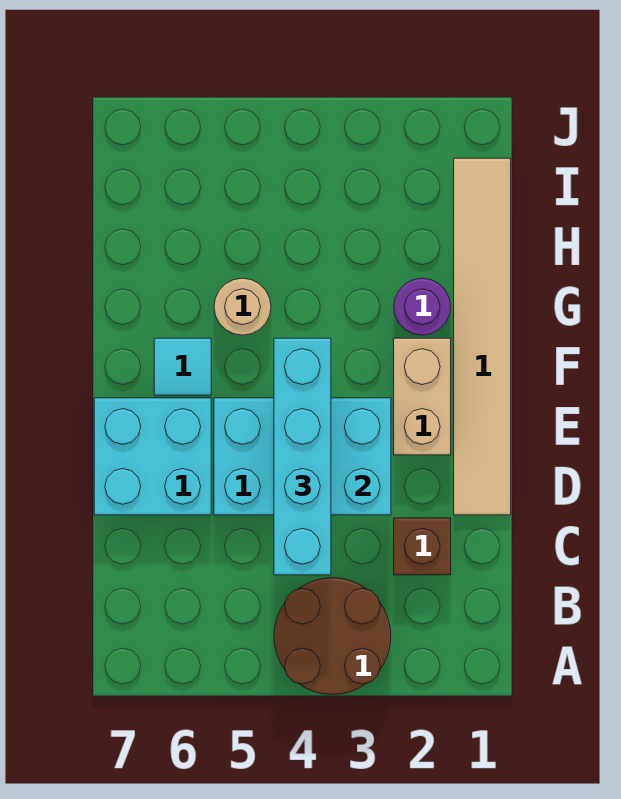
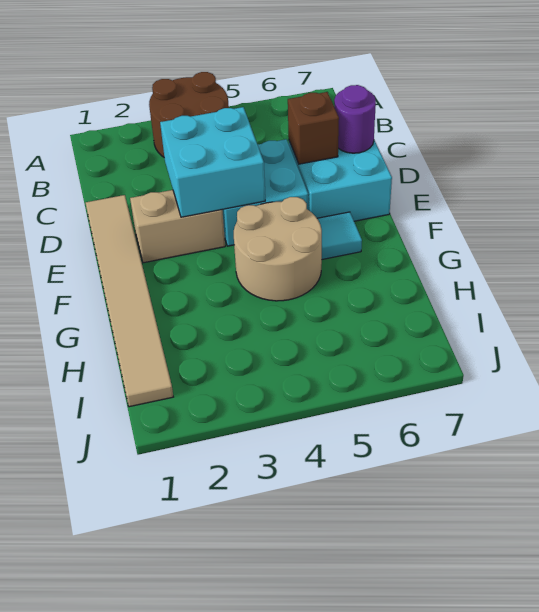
brown 1x1 brick [394,518,451,575] -> brown 1x1 brick moved to [288,92,339,164]
cyan 1x4 brick [274,338,331,575] -> none
tan 1x2 brick [394,338,451,455] -> tan 1x2 brick turned to [130,190,225,263]
purple 1x1 round brick [394,278,451,335] -> purple 1x1 round brick moved to [334,85,376,153]
tan 1x1 round brick [214,278,271,335] -> tan 2x2 round brick [234,197,322,301]

